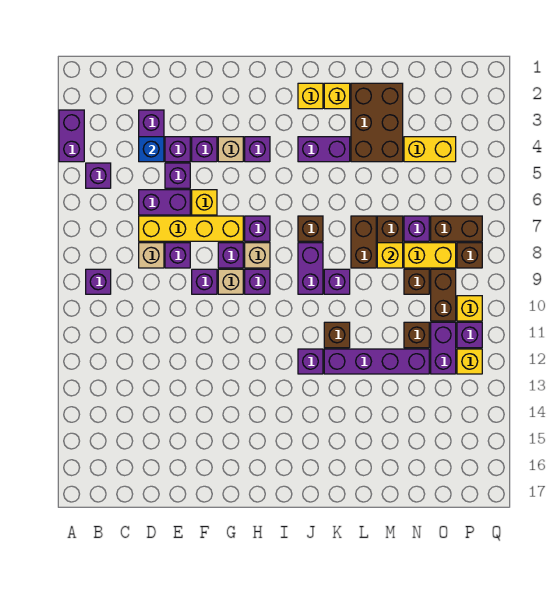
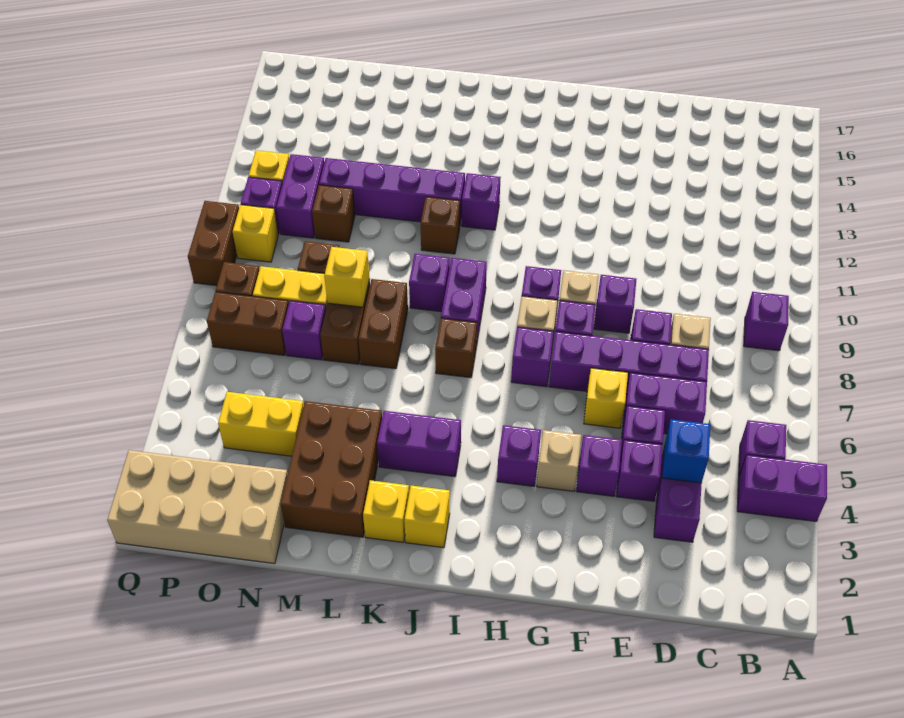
purple 1x2 brick [59,110,84,162] -> purple 1x2 brick turned to [737,455,827,522]
yellow 1x4 brick [139,216,243,241] -> purple 1x4 brick [549,331,709,391]
none -> tan 2x4 brick [107,450,288,564]
brown 1x2 brick [431,269,456,321] -> brown 1x2 brick moved to [188,201,239,286]

